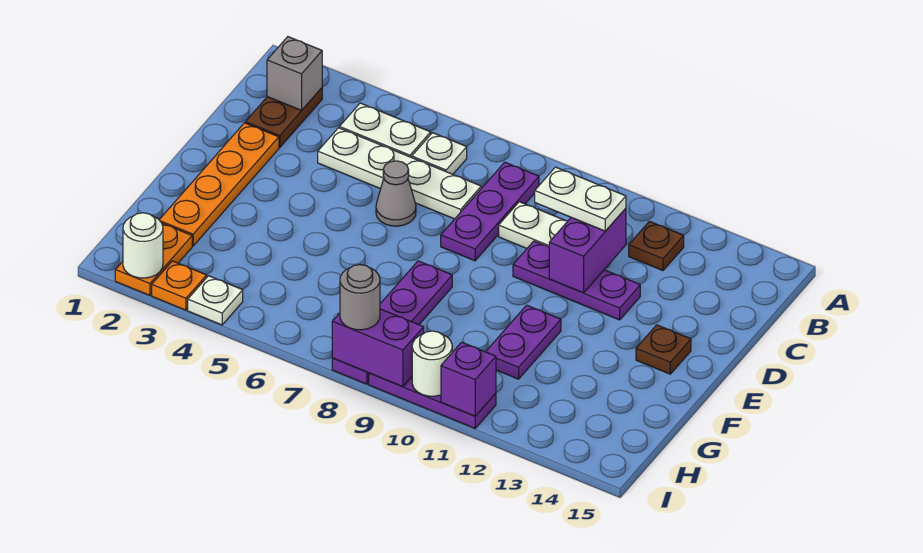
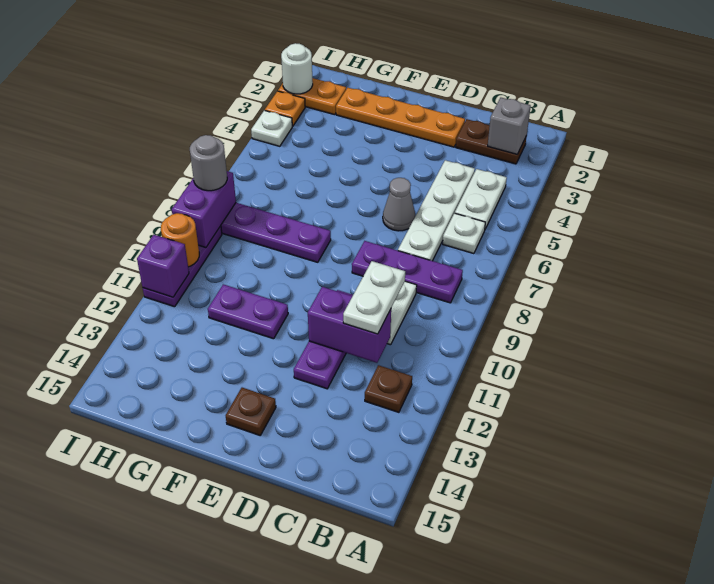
white 1x1 round brick [412,331,452,396] -> orange 1x1 round brick [161,213,199,267]

